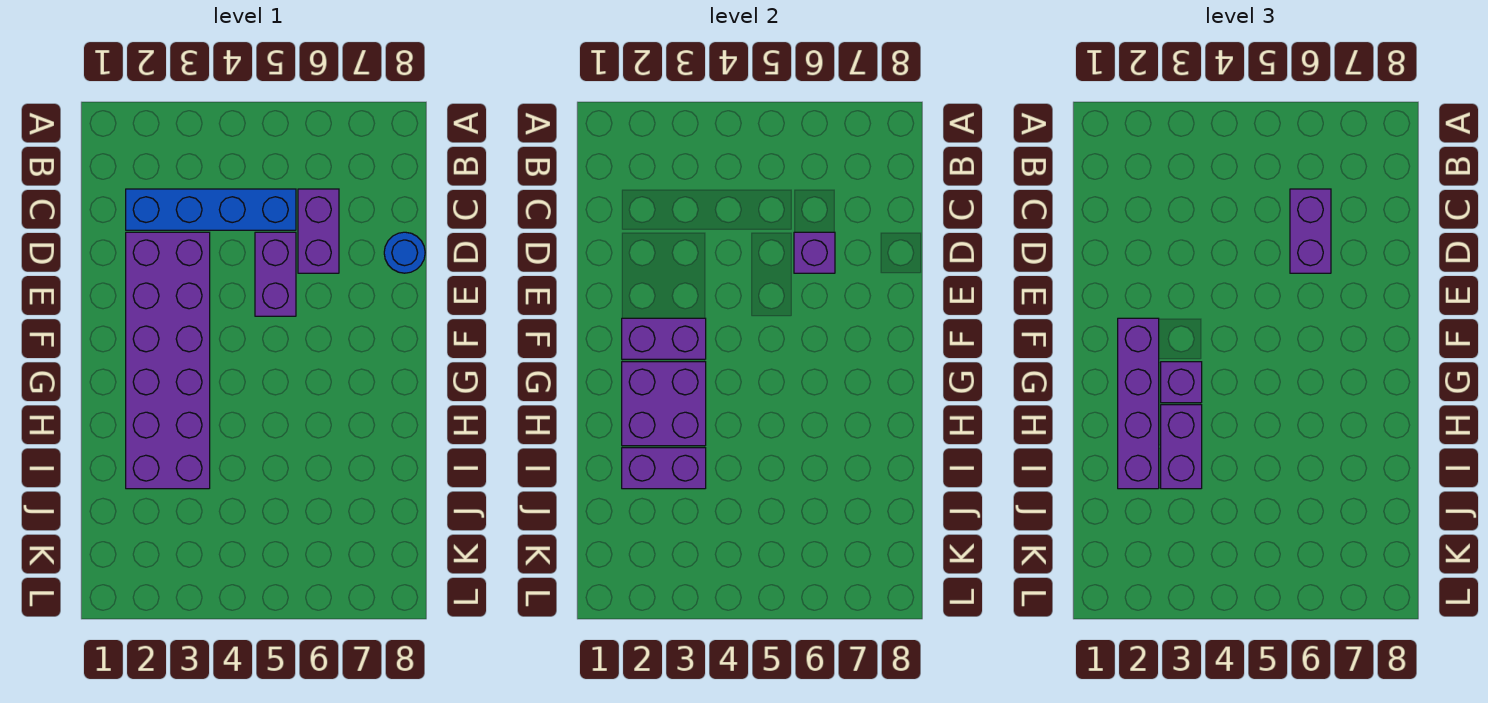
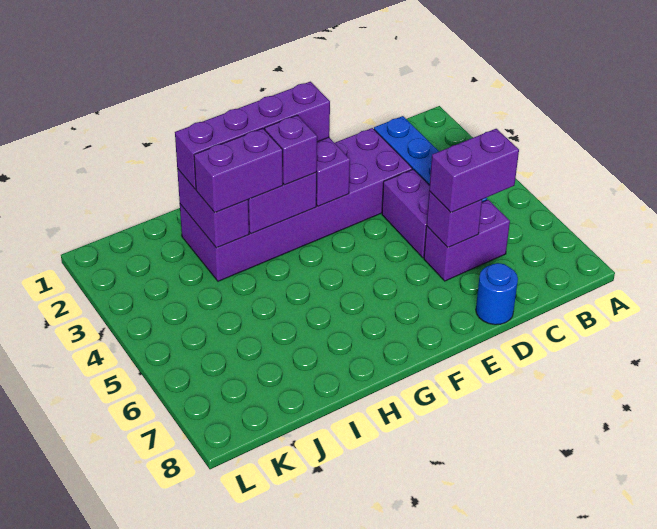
purple 1x2 brick [255,232,296,316] -> purple 1x2 brick turned to [382,169,430,258]

